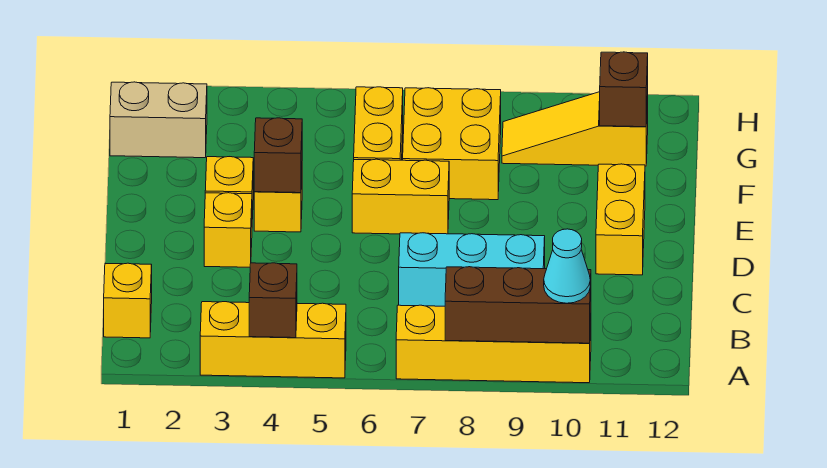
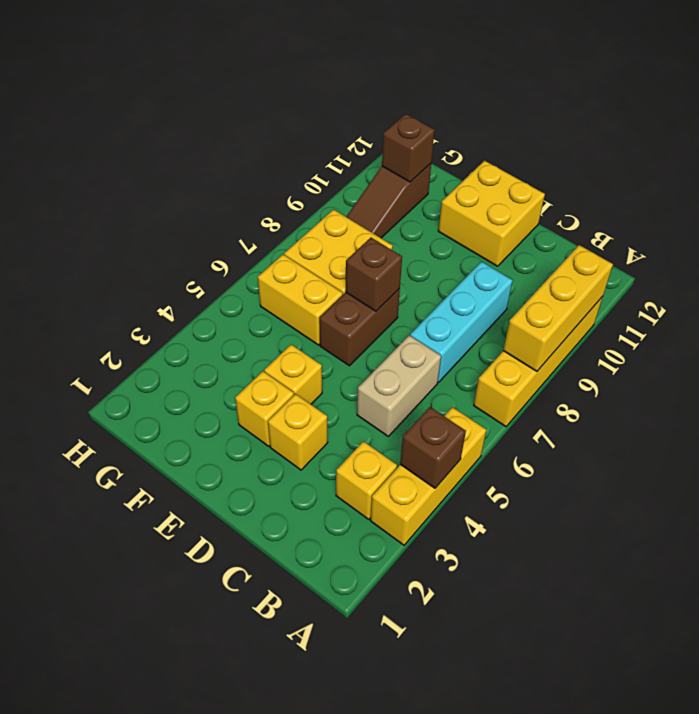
brown 1x3 brick [445,267,591,343] -> yellow 1x3 brick [503,245,613,371]
cyan 1x1 cone [544,229,590,303] -> none
yellow 1x1 brick [104,263,152,338] -> yellow 1x1 brick moved to [336,441,397,520]
yellow 1x2 brick [596,164,645,275] -> yellow 2x2 brick [438,161,545,266]
brown 1x1 brick [254,118,302,193] -> brown 1x1 brick moved to [346,238,402,311]
yellow 1x2 brick [352,159,449,234] -> brown 1x2 brick [319,289,400,366]
tan 1x2 brick [110,82,207,158] -> tan 1x2 brick moved to [357,335,441,436]
yellow 1x3 slope [502,92,648,166] -> brown 1x3 slope [346,164,431,238]

